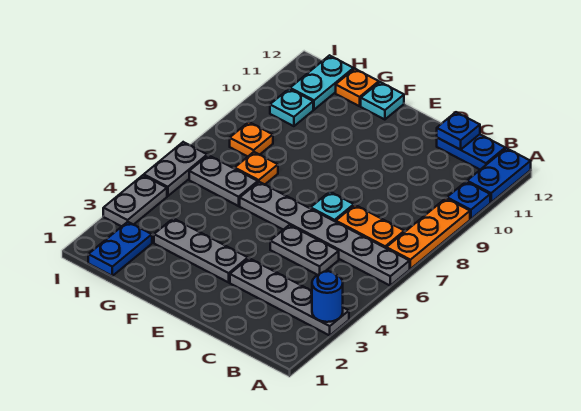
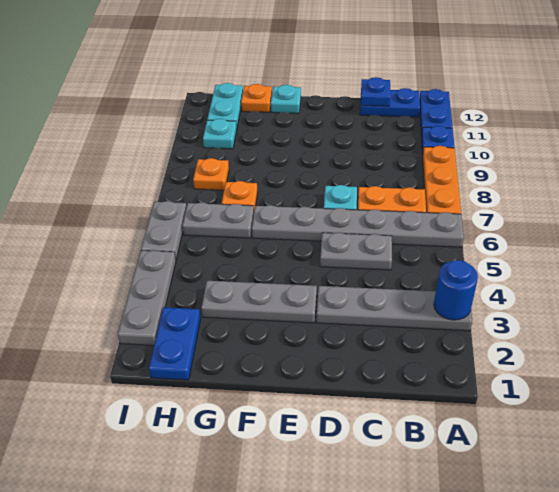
grey 1x2 plate [103,175,167,227] -> grey 1x3 plate [118,250,176,345]

